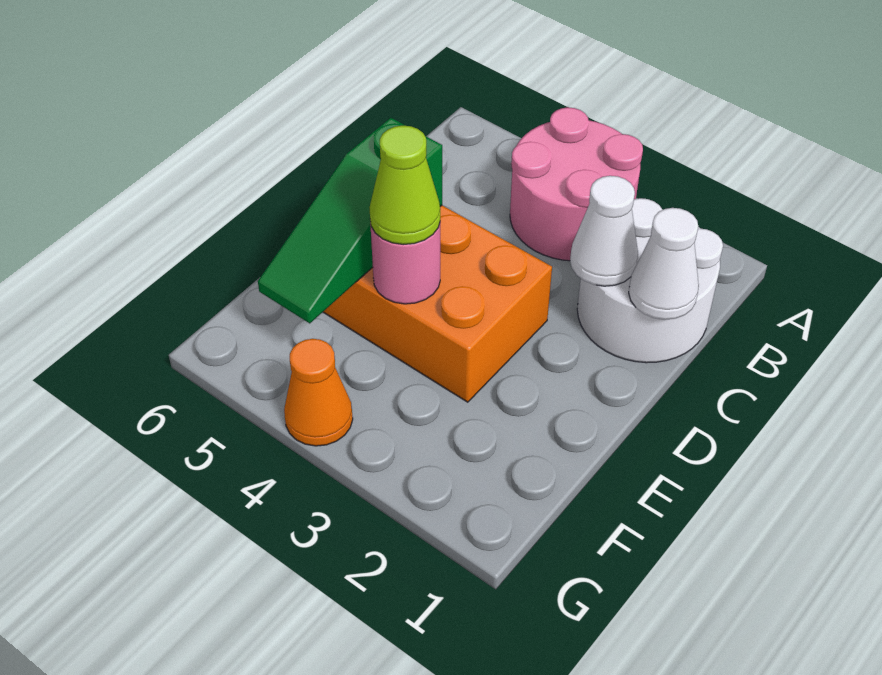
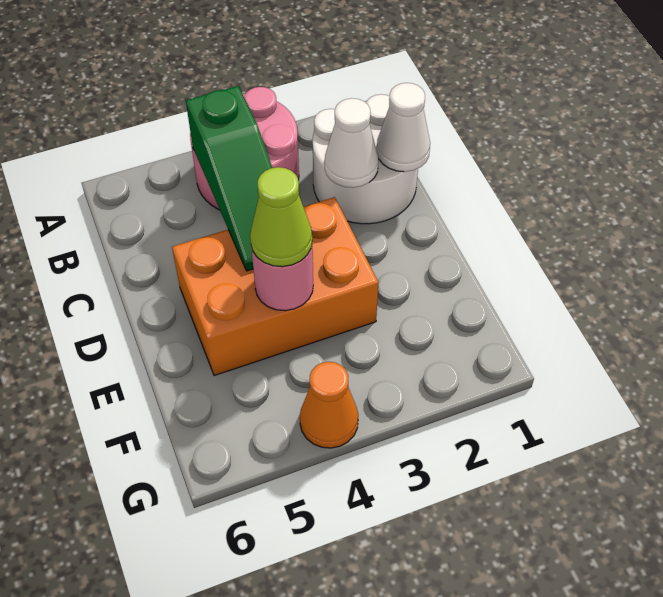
green 1x3 slope [258,118,442,323] -> green 1x3 slope moved to [186,86,272,271]

